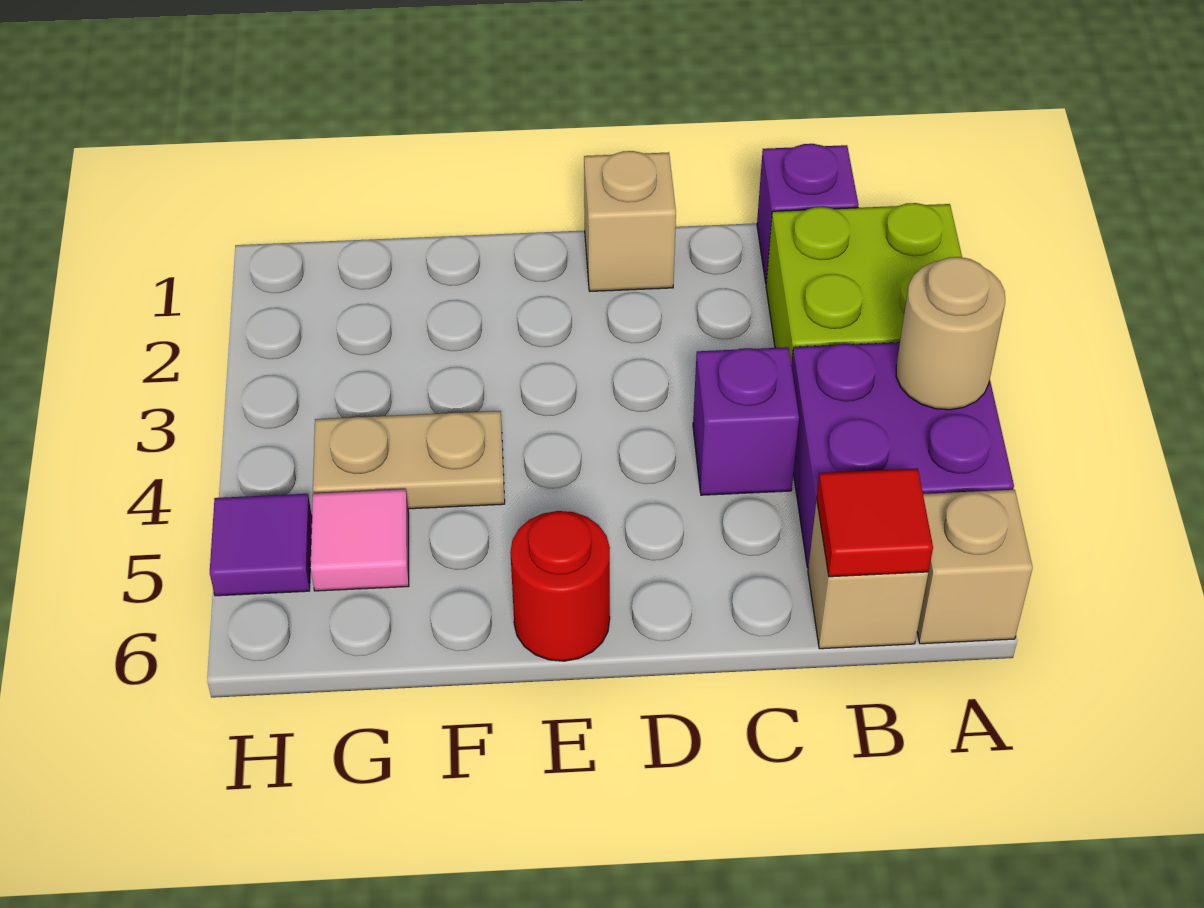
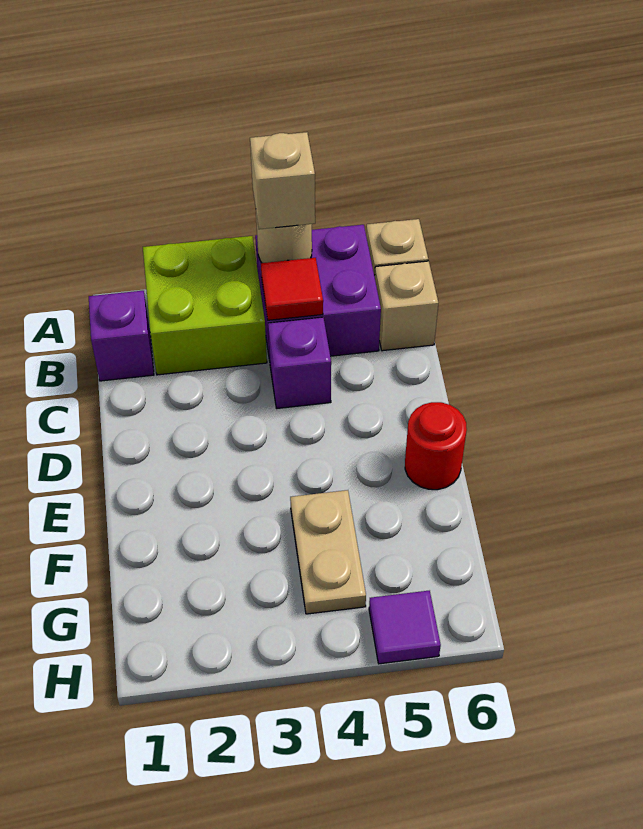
red 1x1 tile [817,468,933,577] -> red 1x1 tile moved to [261,258,323,320]
tan 1x1 brick [584,151,676,291] -> tan 1x1 brick moved to [250,132,315,229]
pink 1x1 tile [310,489,409,591] -> none

